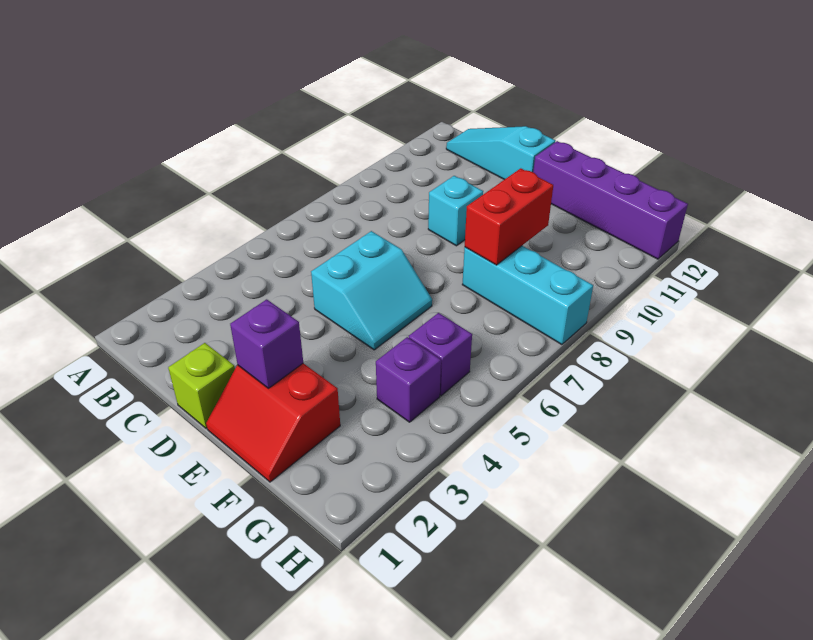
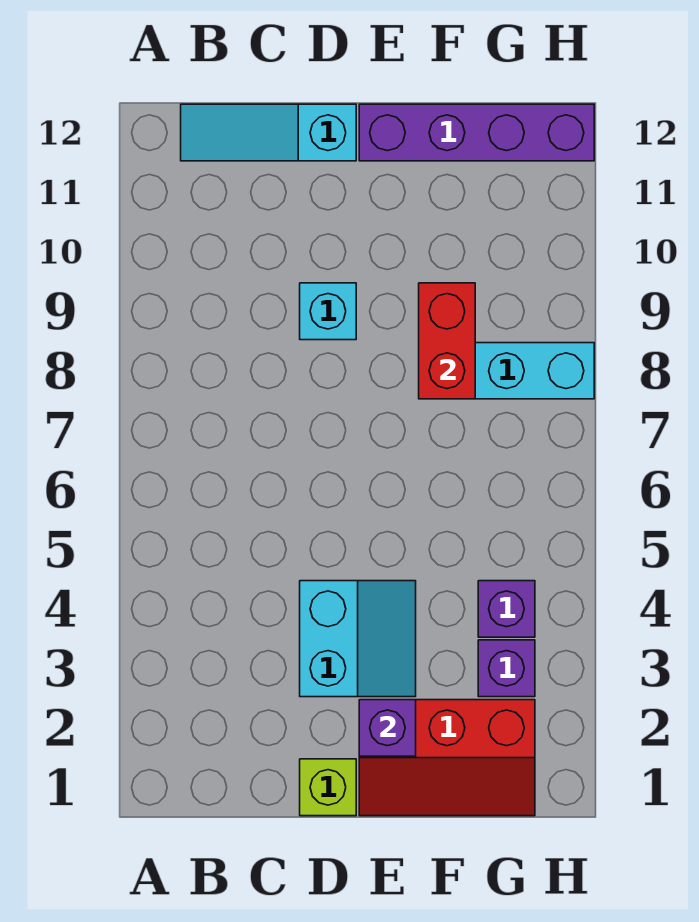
cyan 2x2 slope [311,231,432,350] -> cyan 2x2 slope moved to [300,581,416,697]
red 2x2 slope [206,363,340,482] -> red 2x3 slope [359,700,535,816]
purple 1x1 brick [409,313,472,396] -> purple 1x1 brick moved to [478,640,535,697]

